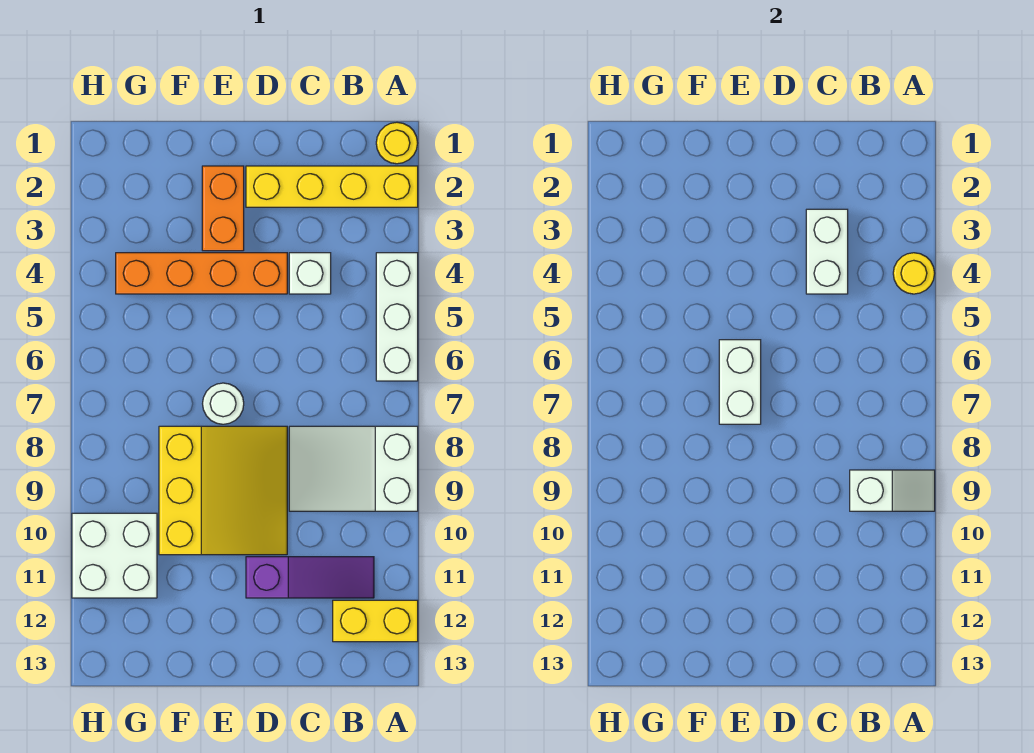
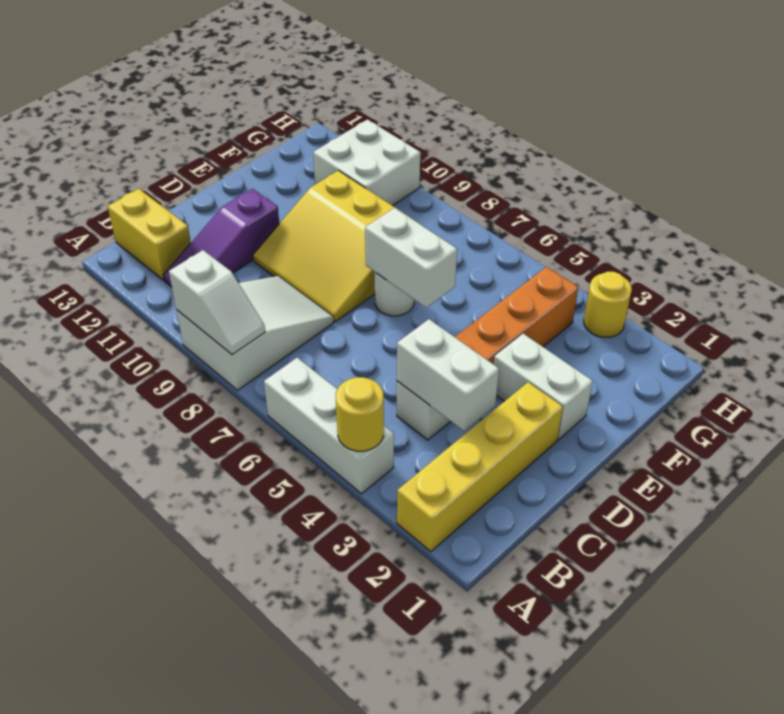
yellow 1x1 round brick [376,122,418,164] -> yellow 1x1 round brick moved to [584,272,632,337]
white 1x2 slope [850,470,935,511] -> white 1x2 slope turned to [169,250,265,355]
yellow 1x2 brick [333,600,418,642] -> yellow 1x2 brick turned to [108,189,191,280]
orange 1x2 brick [202,166,244,251] -> white 1x2 brick [494,334,593,440]

